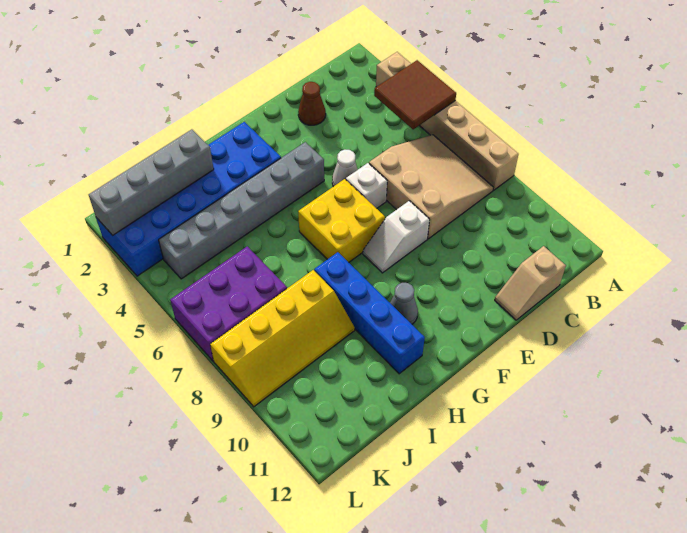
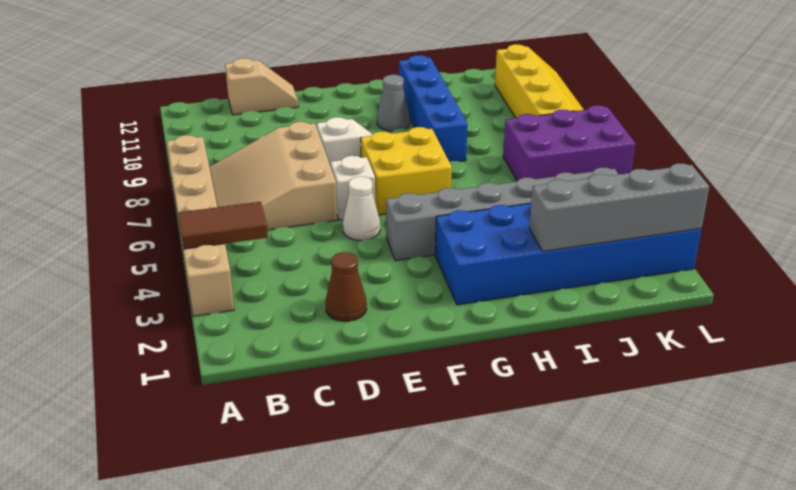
brown 2x2 tile [374,60,456,129] -> brown 1x2 tile [178,202,268,249]
yellow 2x4 slope [210,270,355,407] -> yellow 2x4 slope turned to [495,44,584,118]

